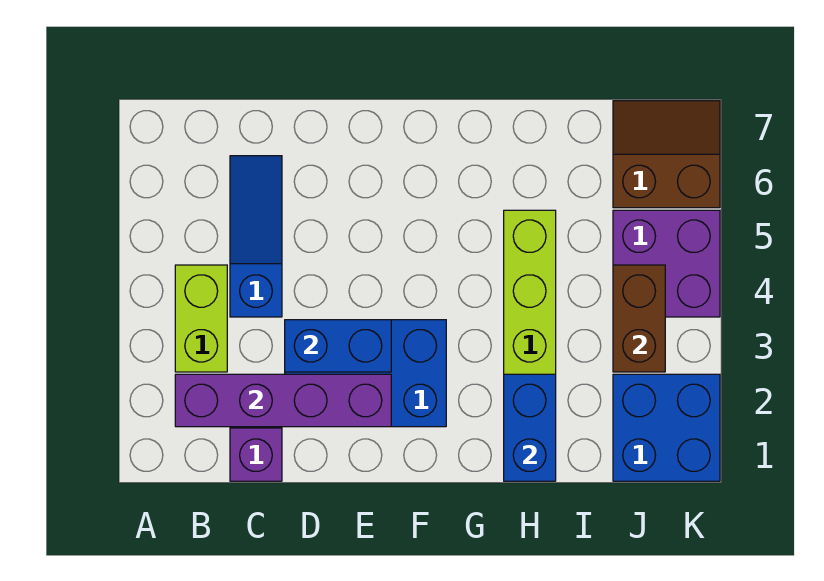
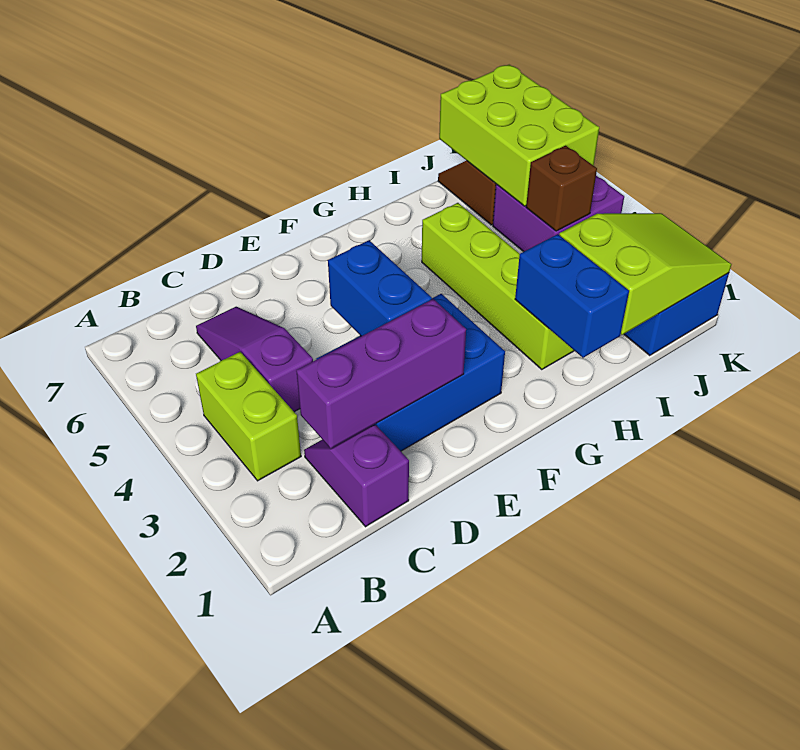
purple 1x4 brick [175,374,391,427] -> purple 1x3 brick [296,299,466,448]
blue 1x3 slope [230,156,282,317] -> purple 1x3 slope [196,307,313,412]
blue 1x2 brick [285,320,391,372] -> blue 1x2 brick turned to [328,240,432,336]
none -> lime 2x3 slope [559,213,731,335]
brown 1x2 brick [613,265,665,372] -> brown 1x1 brick [526,146,597,231]
none -> lime 2x3 brick [439,65,599,206]

